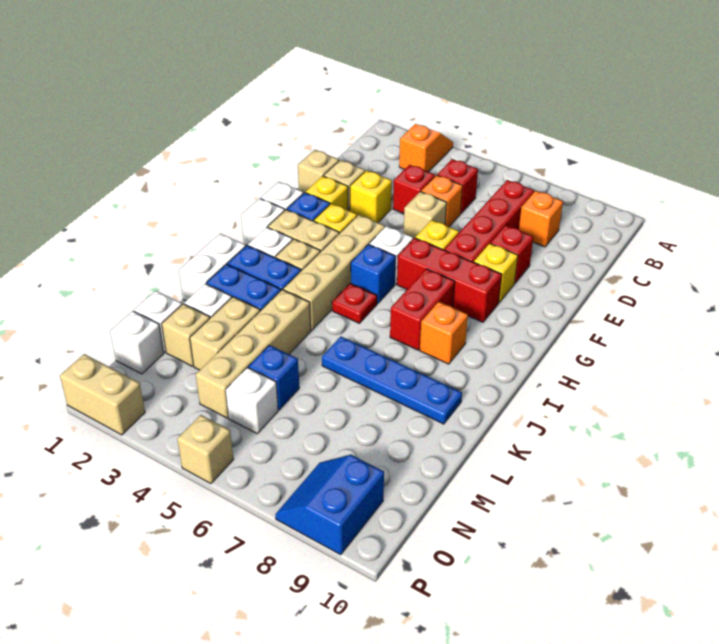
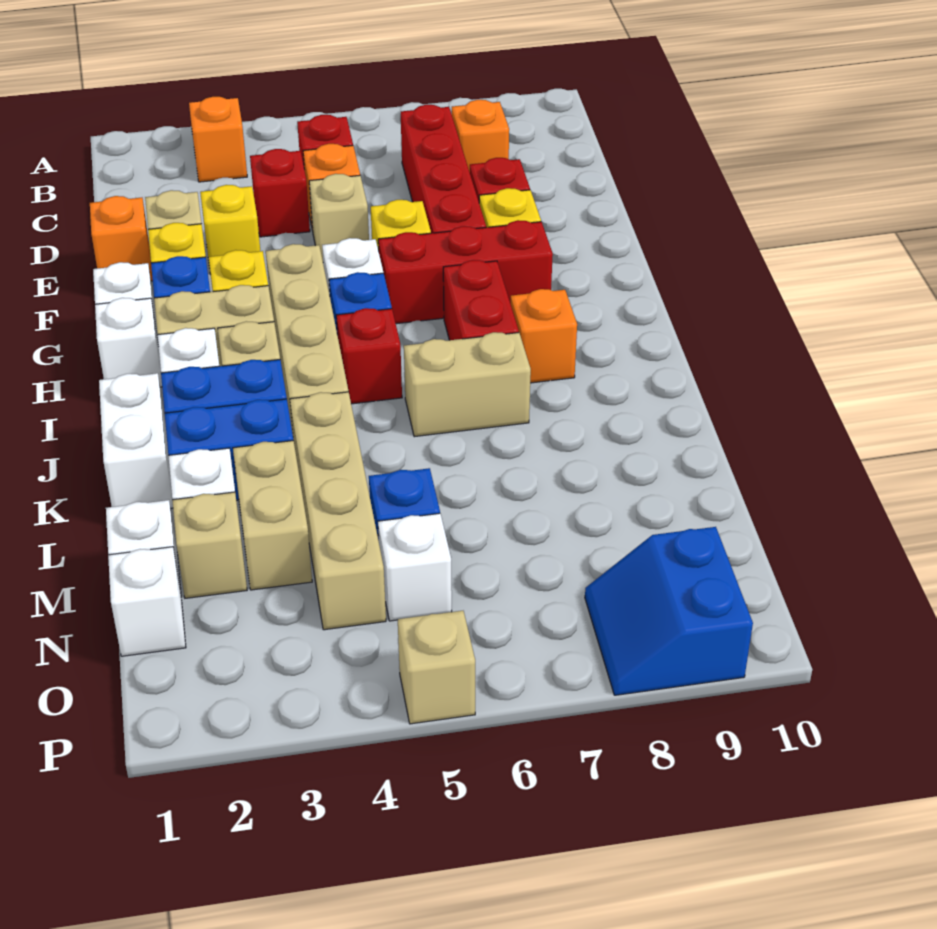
tan 1x1 brick [298,150,339,193] -> orange 1x1 brick [90,196,153,281]
red 1x1 plate [332,283,377,323] -> red 1x1 brick [336,308,402,404]
blue 1x4 plate [322,337,462,424] -> none
tan 1x2 brick [60,354,145,435] -> tan 1x2 brick moved to [404,332,531,437]

